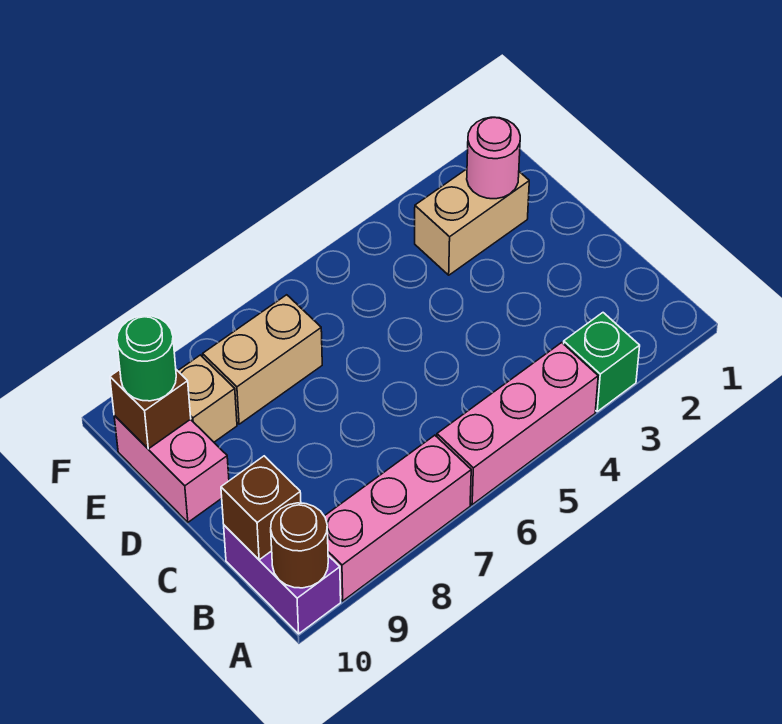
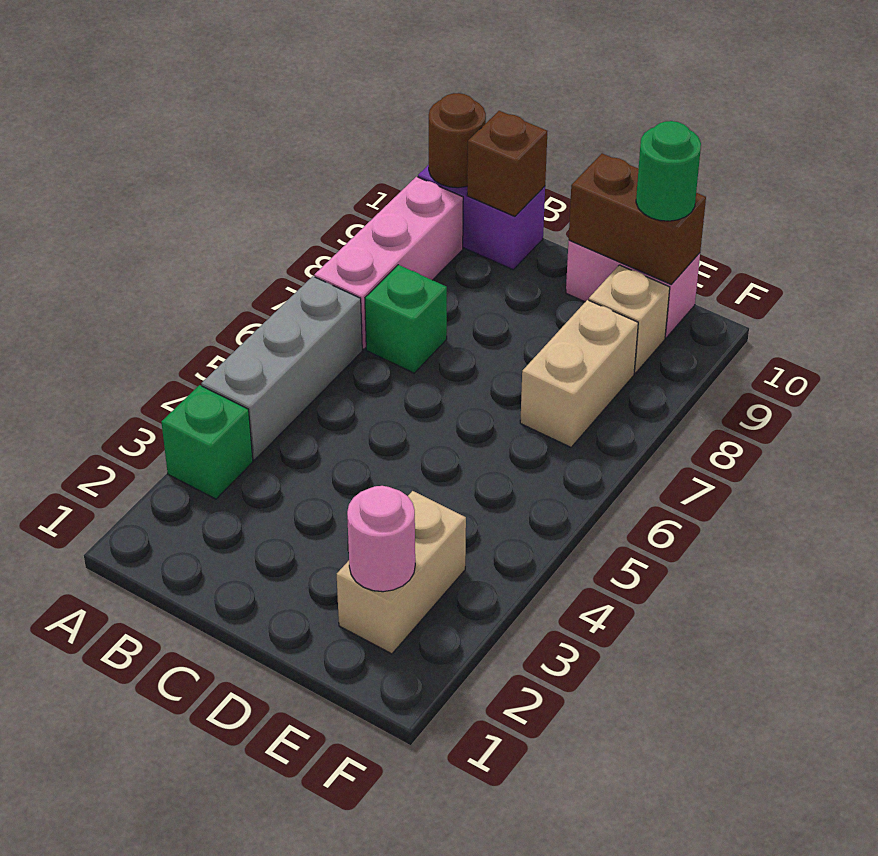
pink 1x3 brick [437,343,598,505] -> grey 1x3 brick [201,276,362,460]
none -> green 1x1 brick [365,265,447,373]
brown 1x1 brick [110,370,191,449] -> brown 1x2 brick [569,154,706,284]

